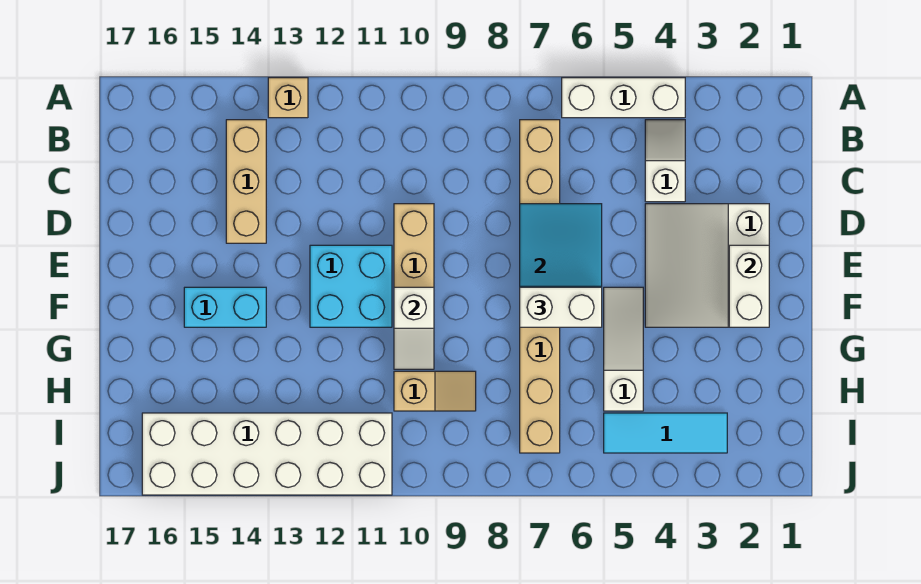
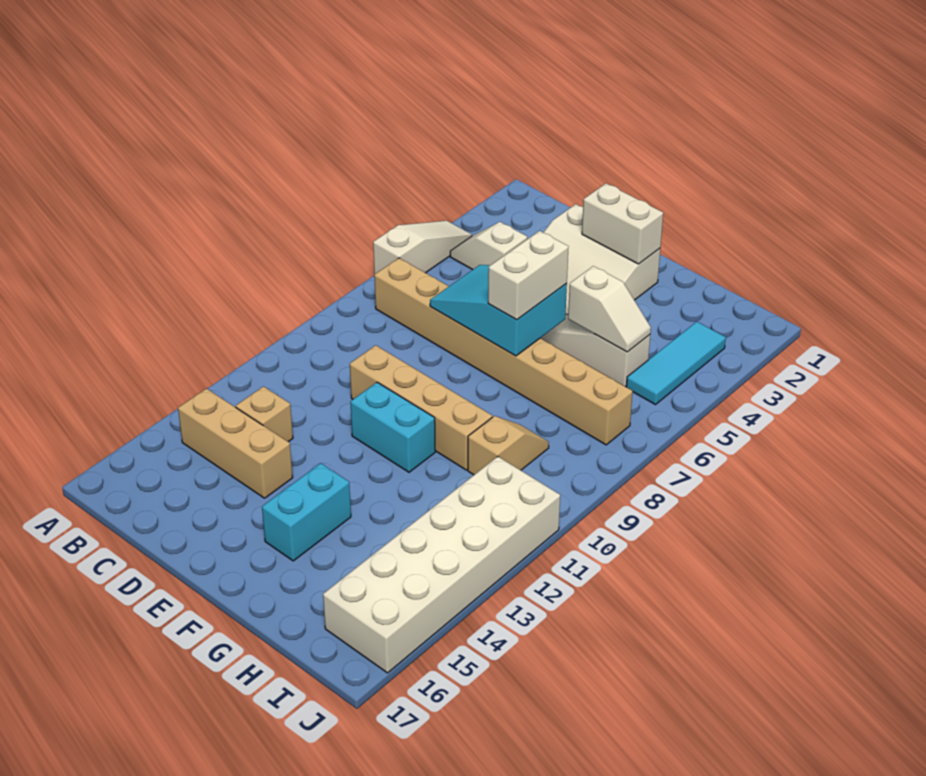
white 1x3 brick [562,78,685,118] -> white 1x3 slope [373,221,472,274]
tan 1x1 brick [268,78,308,118] -> tan 1x1 brick moved to [236,386,293,442]
cyan 2x2 brick [310,245,392,327] -> cyan 1x2 brick [350,382,435,472]
white 1x2 slope [394,287,434,369] -> white 1x2 slope moved to [568,266,651,352]

